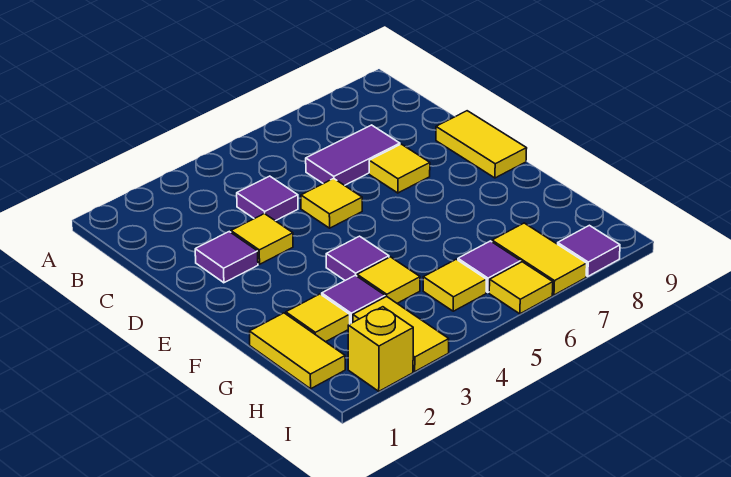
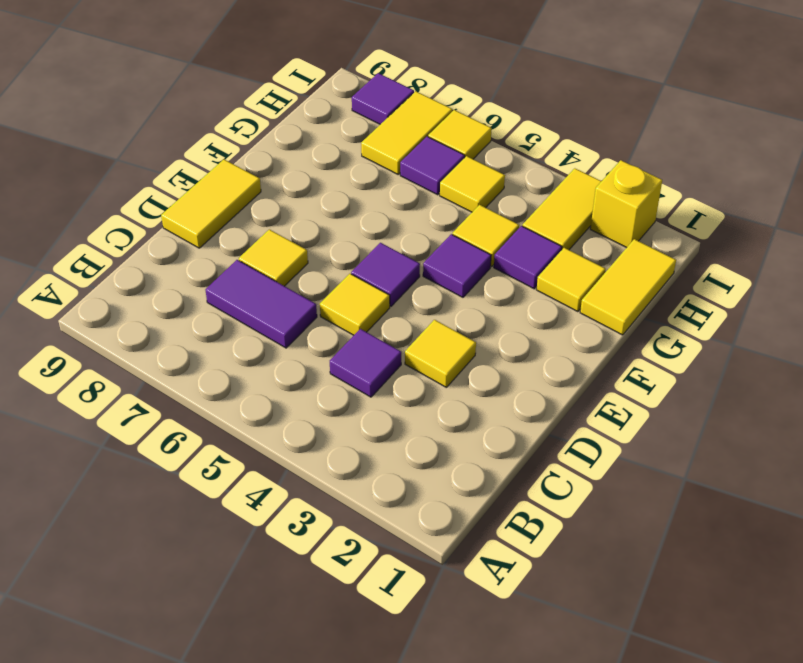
purple 1x1 tile [195,232,258,283] -> purple 1x1 tile moved to [351,243,420,306]

